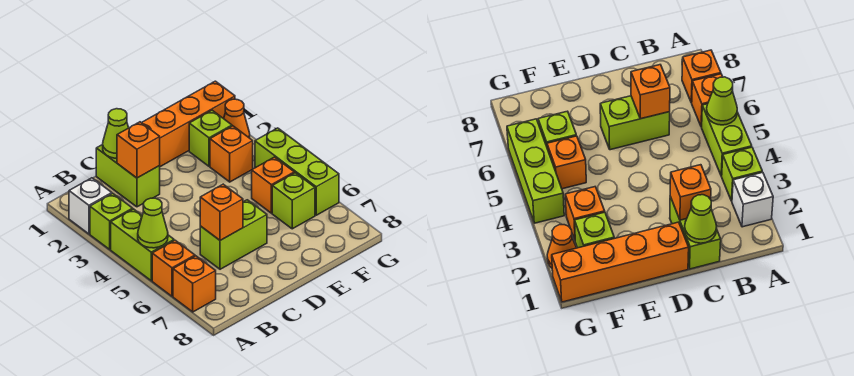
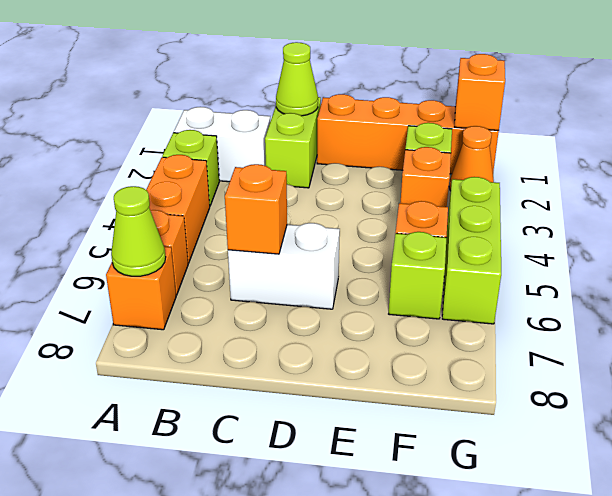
white 1x1 brick [69,178,112,234] -> white 1x2 brick [174,107,270,182]
lime 1x2 brick [111,209,174,281] -> orange 1x2 brick [146,155,210,263]
lime 1x1 cone [138,198,168,248] -> lime 1x1 cone moved to [111,186,166,276]
orange 1x1 brick [117,122,160,178] -> orange 1x1 brick moved to [455,54,505,130]
lime 1x2 brick [200,200,267,269] -> white 1x2 brick [228,223,340,309]

